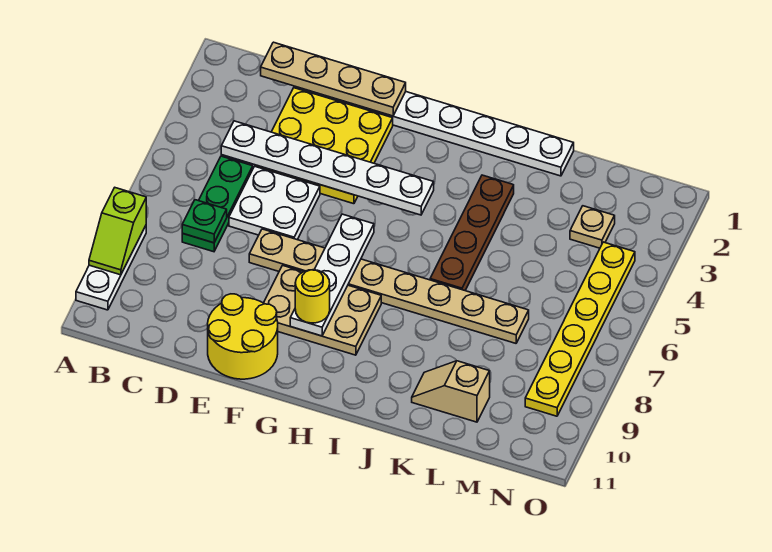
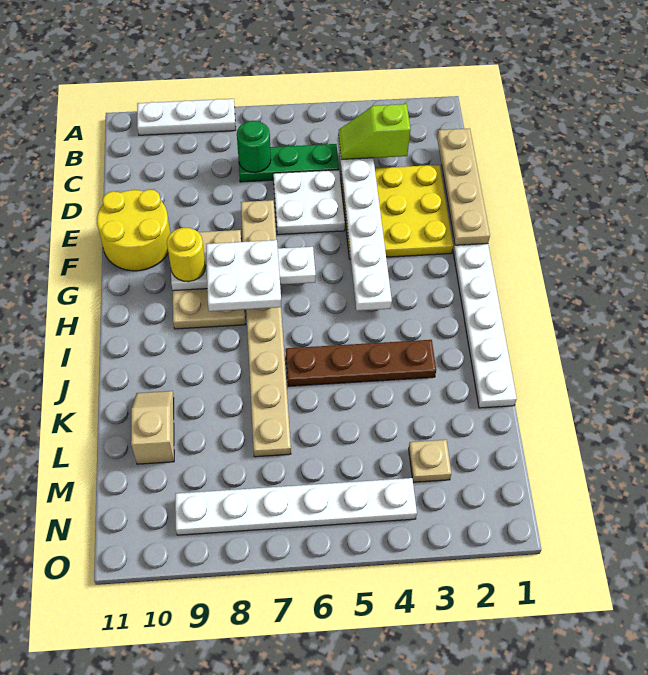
lime 1x2 slope [89,188,146,275] -> lime 1x2 slope moved to [338,104,411,159]
green 1x1 plate [182,200,227,243] -> green 1x1 round brick [237,121,271,173]
none -> white 2x2 plate [206,240,281,311]
yellow 1x6 plate [525,242,635,416] -> white 1x6 plate [175,478,417,535]

